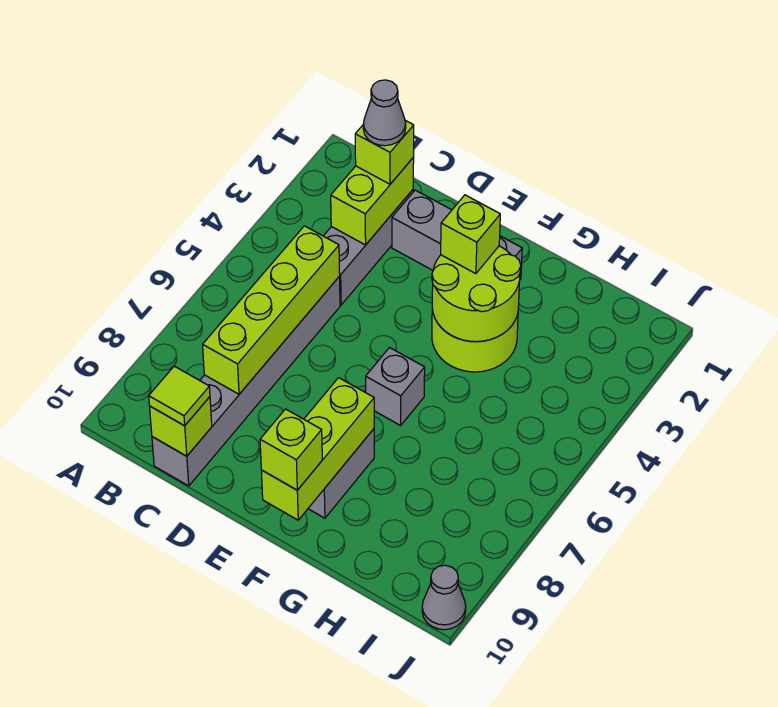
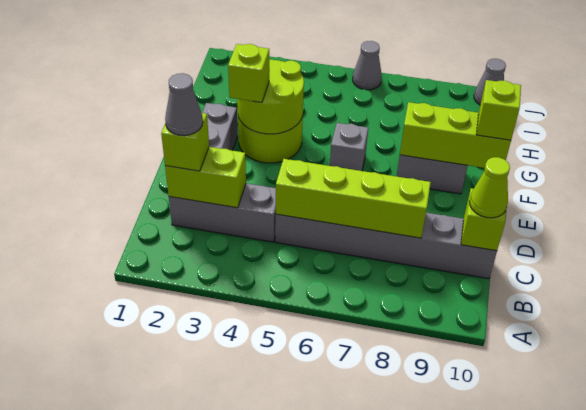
lime 1x1 tile [149,366,210,426] -> lime 1x1 cone [469,157,510,218]
none -> grey 1x1 cone [353,41,382,90]

